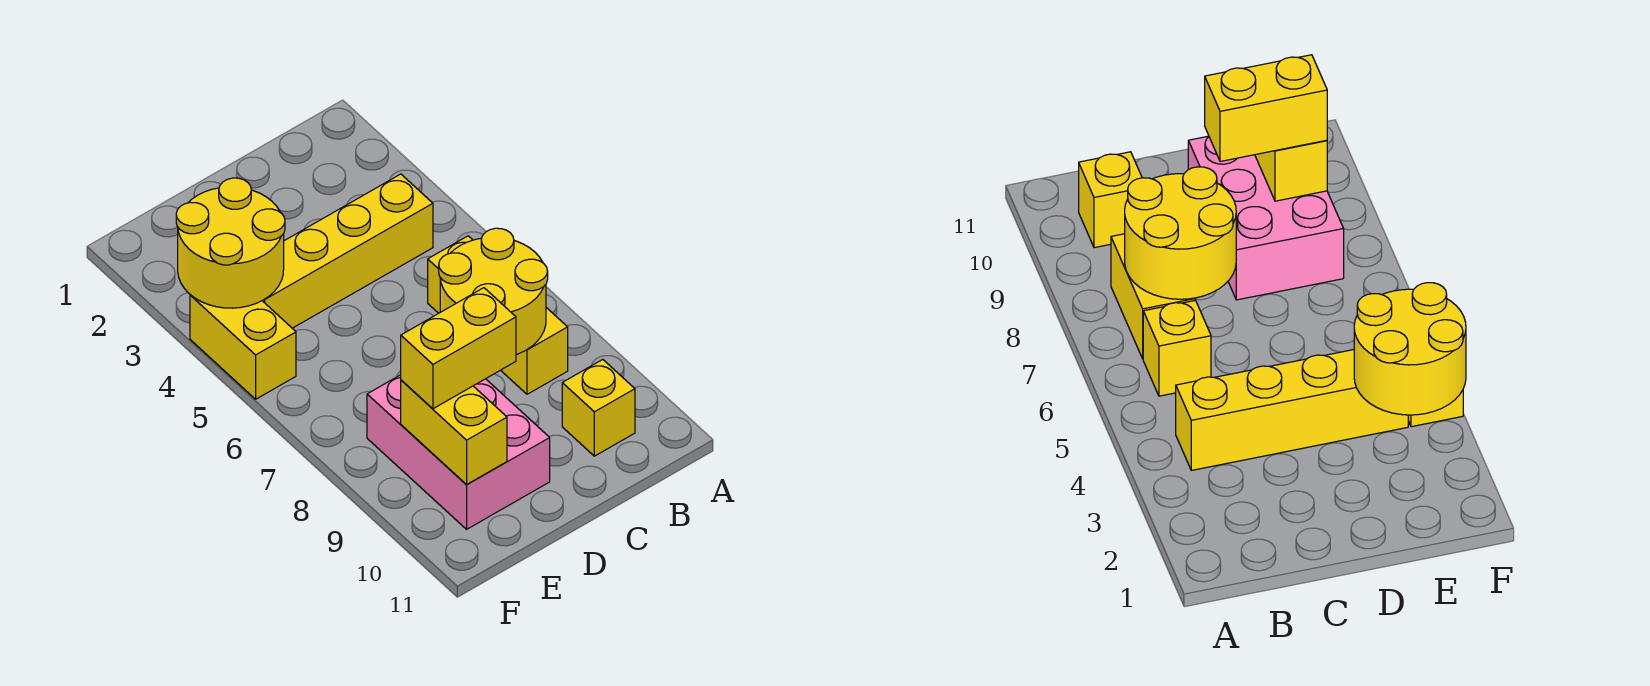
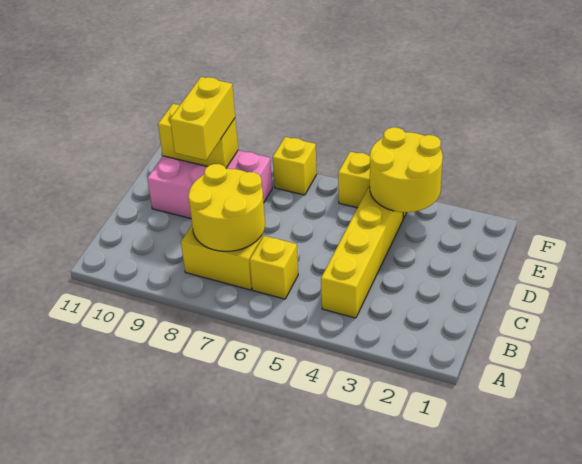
yellow 1x1 brick [562,360,635,456] -> yellow 1x1 brick moved to [273,137,317,195]

